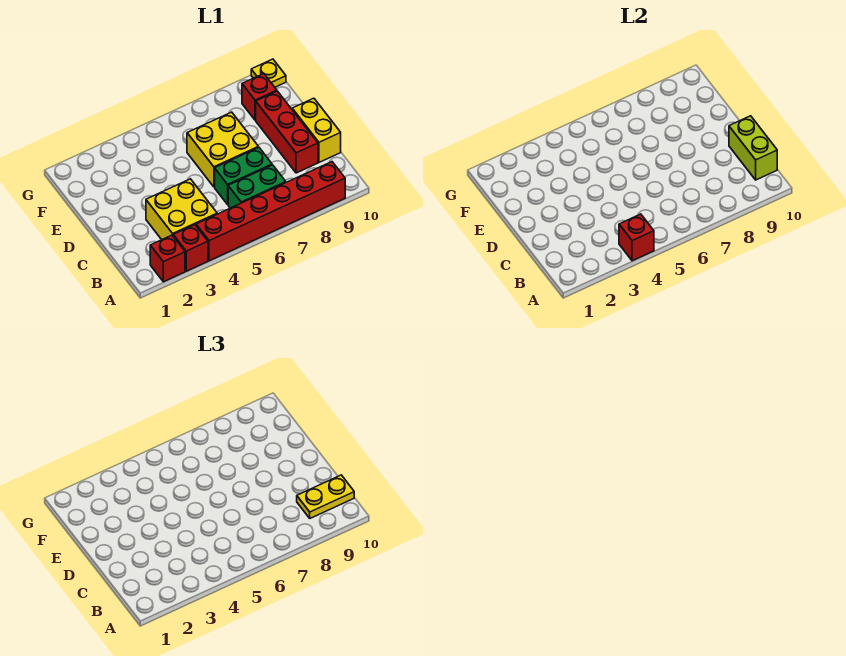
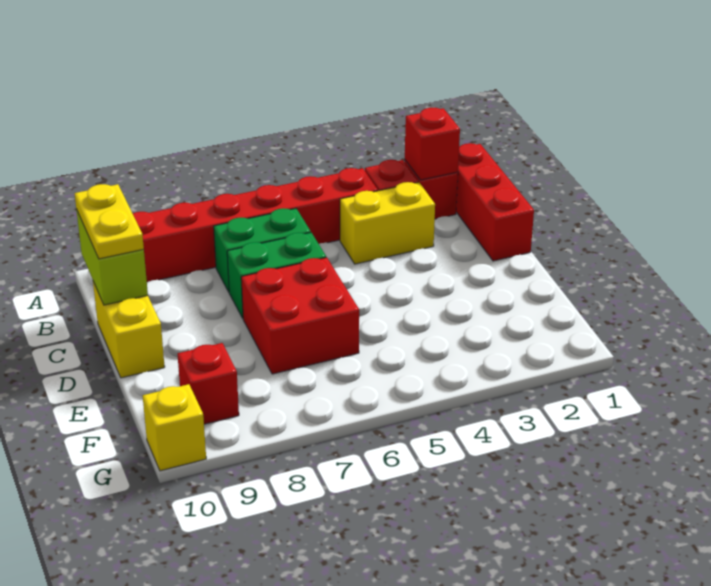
red 1x1 brick [619,214,654,261] -> red 1x1 brick moved to [405,108,460,180]
yellow 2x2 brick [146,179,217,240] -> yellow 1x2 brick [340,182,435,264]
yellow 1x2 plate [297,475,354,518] -> yellow 1x2 plate turned to [75,184,144,259]
red 1x3 brick [256,91,318,173] -> red 1x3 brick moved to [456,143,534,261]
yellow 2x2 brick [187,112,258,187] -> red 2x2 brick [241,257,359,374]
yellow 1x1 plate [251,59,286,87] -> yellow 1x1 brick [143,384,206,471]

